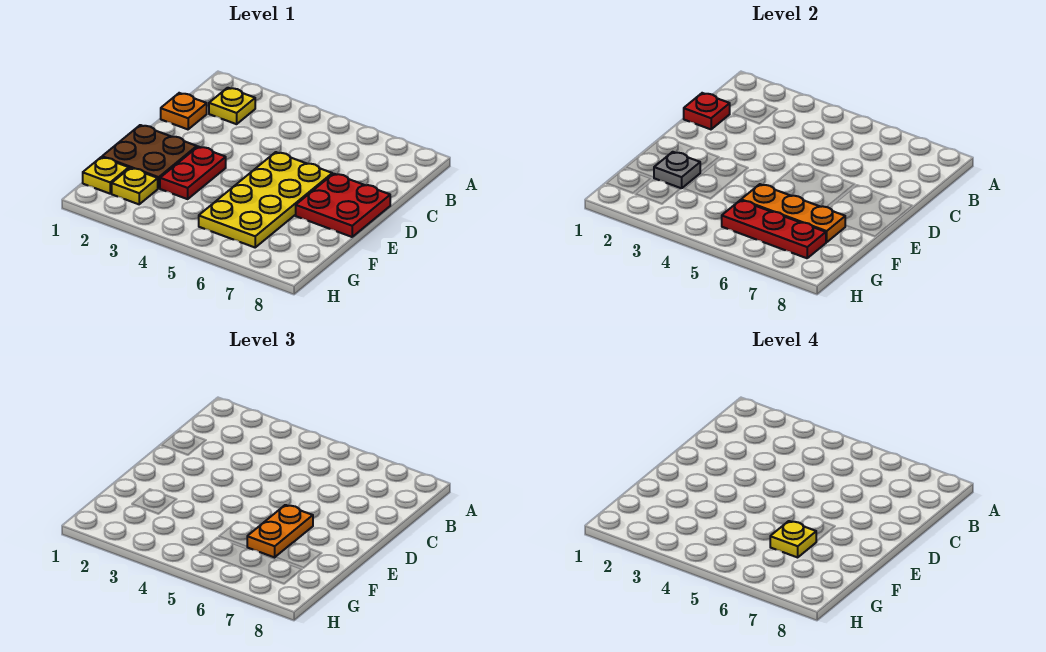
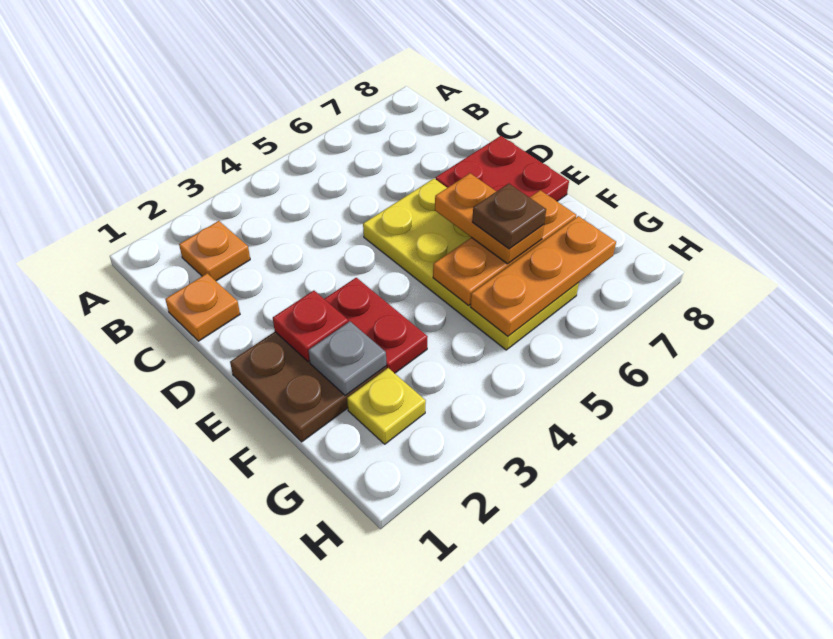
yellow 1x1 plate [209,88,255,124] -> orange 1x1 plate [179,221,250,281]
red 1x1 plate [684,93,730,129] -> red 1x1 plate moved to [273,291,348,362]
yellow 1x1 plate [770,521,816,557] -> brown 1x1 plate [472,184,546,249]
yellow 1x1 plate [83,157,129,194] -> none
red 1x3 plate [722,200,826,258] -> orange 1x3 plate [470,216,616,336]

